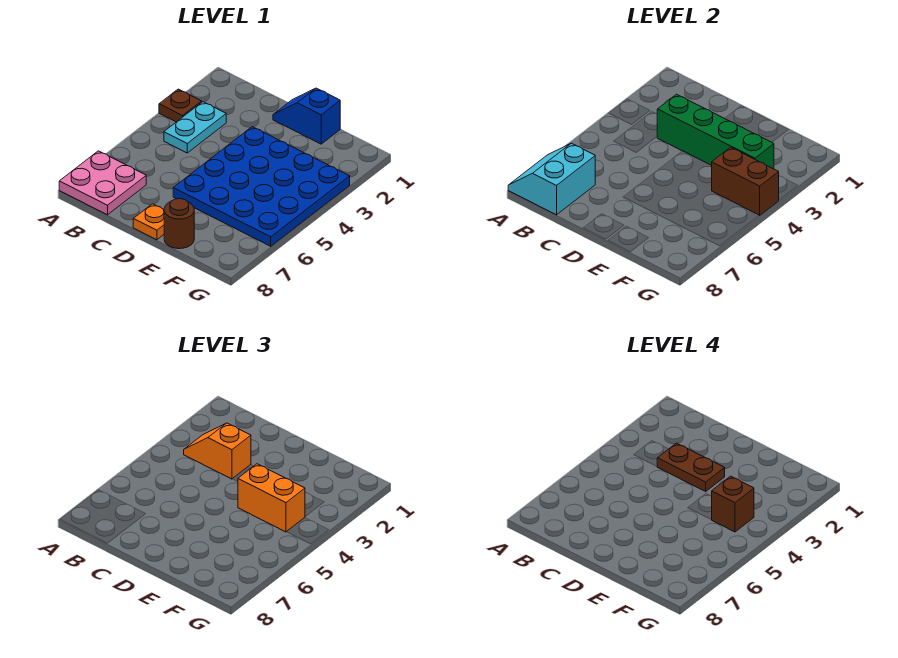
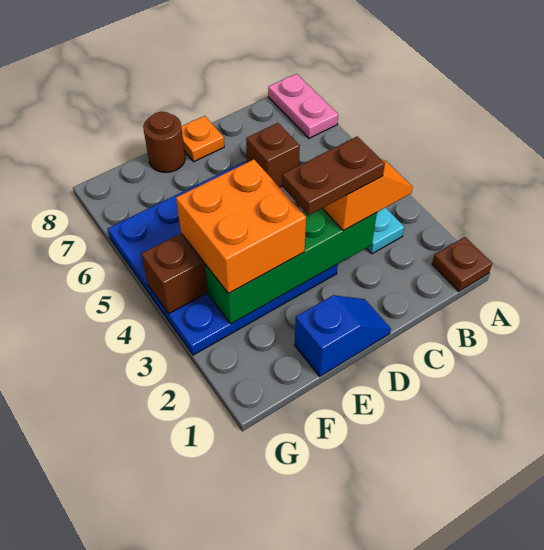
brown 1x1 plate [159,89,202,122] -> brown 1x1 plate moved to [432,237,492,291]
pink 2x2 plate [59,151,146,215] -> pink 1x2 plate [268,74,338,138]
cyan 2x2 slope [508,143,595,215] -> none
orange 1x2 brick [238,464,305,532] -> orange 2x2 brick [176,159,306,293]
brown 1x1 brick [712,476,754,532] -> brown 1x1 brick moved to [246,123,300,187]

